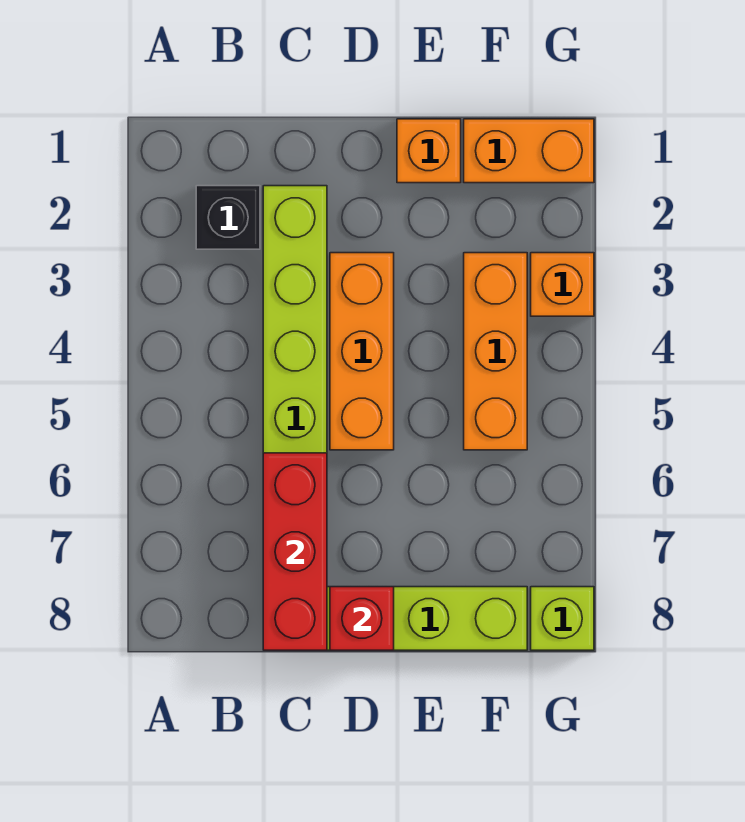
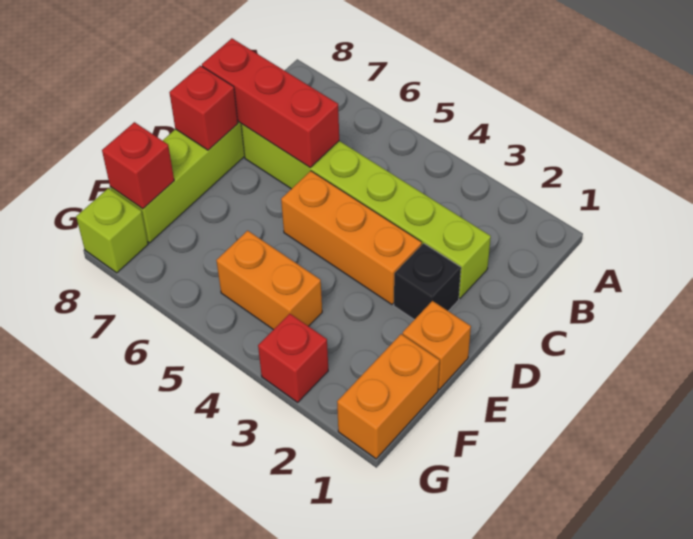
black 1x1 brick [196,186,260,249] -> black 1x1 brick moved to [394,243,461,320]
orange 1x3 brick [464,253,527,450] -> orange 1x2 brick [216,231,322,330]
none -> red 1x1 brick [102,122,174,209]
orange 1x1 brick [531,253,594,316] -> red 1x1 brick [258,314,328,402]

